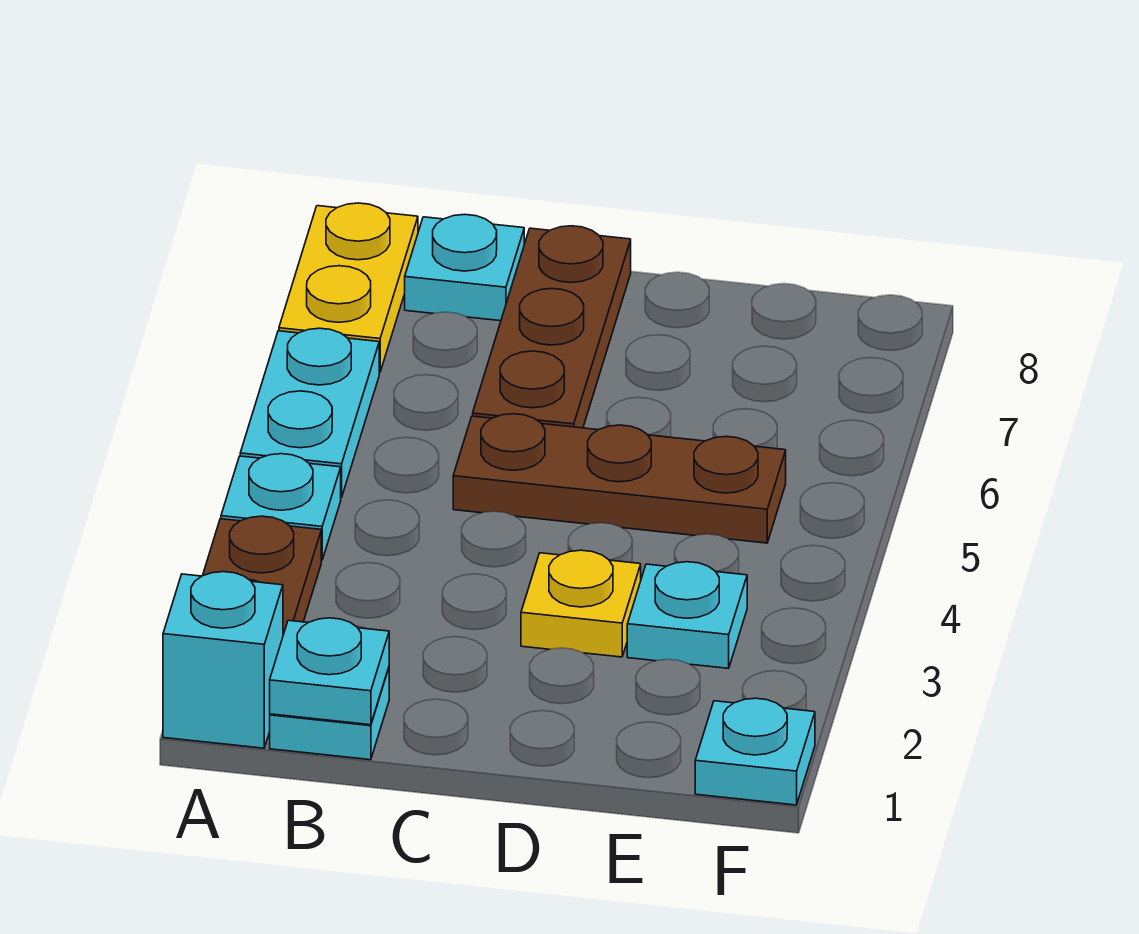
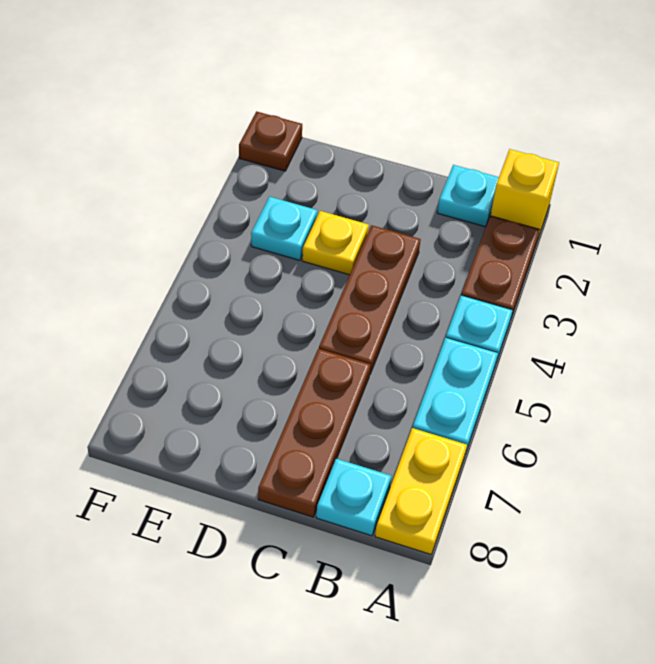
cyan 1x1 brick [163,572,283,748] -> yellow 1x1 brick [490,149,559,238]
cyan 1x1 plate [270,618,389,725] -> none
brown 1x3 plate [453,414,786,543] -> brown 1x3 plate turned to [319,225,421,374]
cyan 1x1 plate [695,698,815,805] -> brown 1x1 plate [239,111,302,171]

